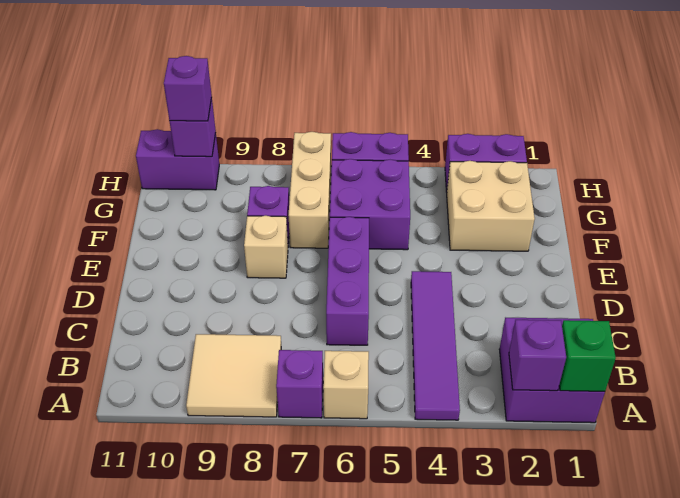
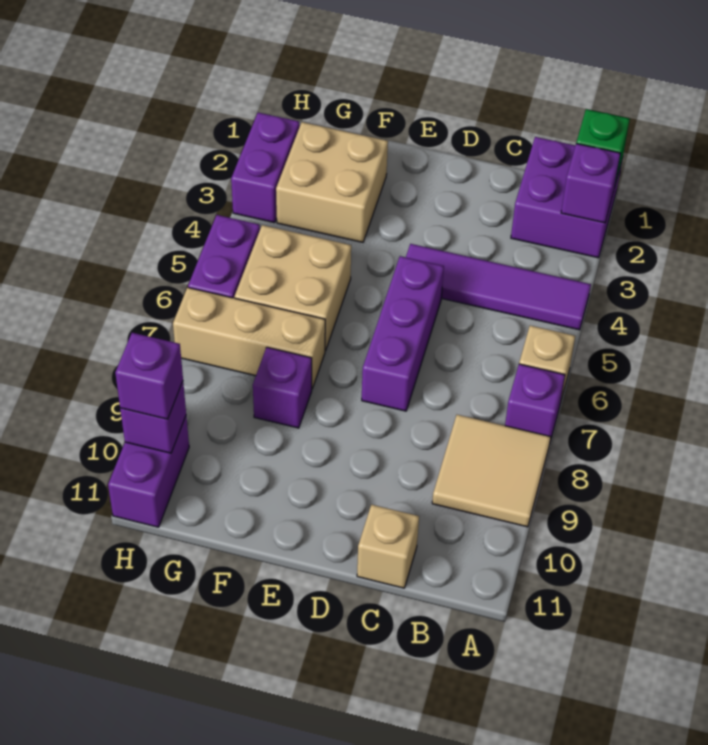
purple 1x3 brick [326,217,369,345] -> purple 1x3 brick turned to [362,256,444,411]
tan 1x1 brick [244,216,288,278] -> tan 1x1 brick moved to [357,505,419,588]
purple 2x2 brick [330,159,410,250] -> tan 2x2 brick [234,225,351,351]

